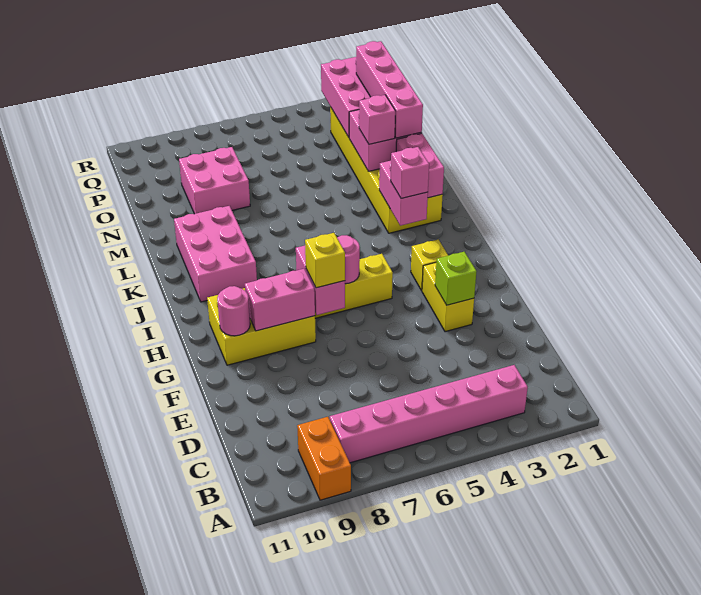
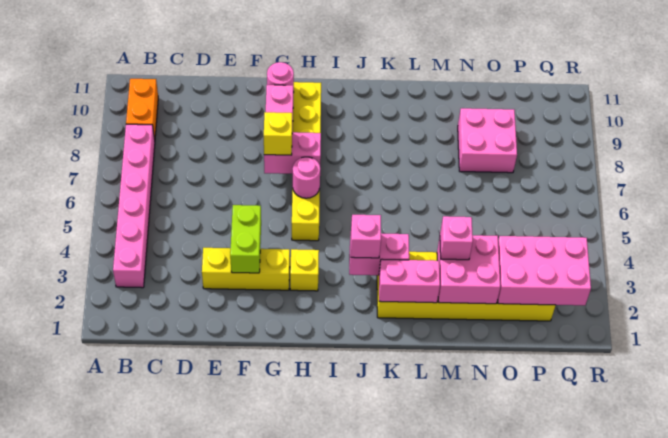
orange 1x2 brick [297,417,351,500] -> orange 1x2 brick turned to [126,79,158,139]
yellow 1x2 brick [422,263,474,332] -> yellow 1x3 brick [202,248,290,290]
lime 1x1 brick [435,252,477,305] -> lime 1x2 brick [230,205,261,273]
pink 2x3 brick [174,206,257,302] -> none
pink 1x4 brick [356,41,423,138] -> none

